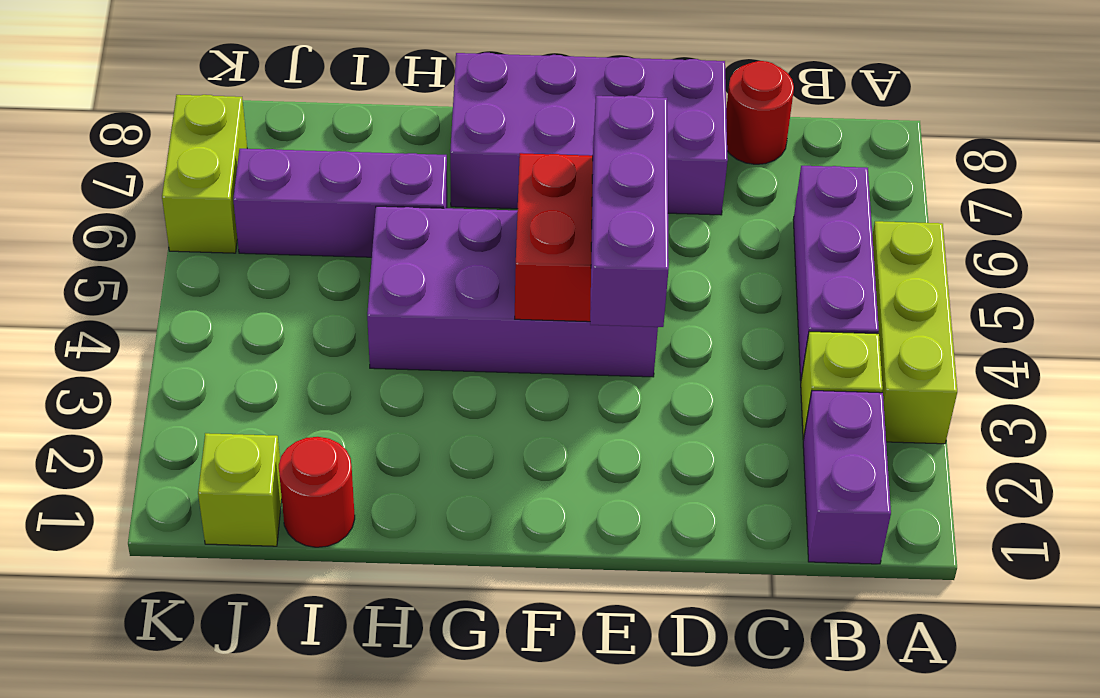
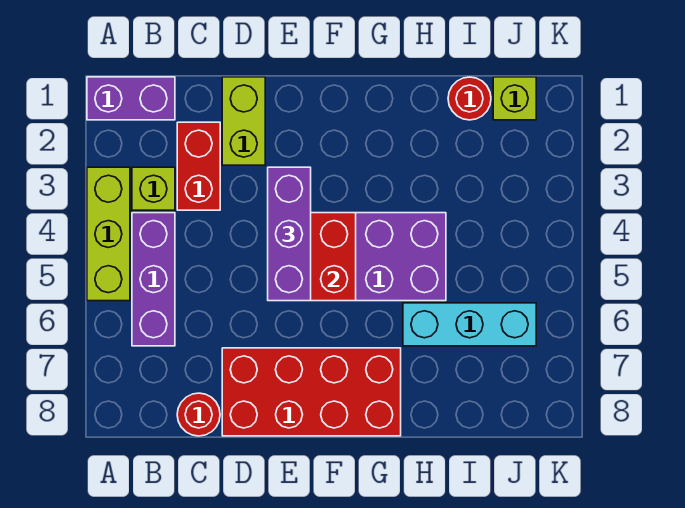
purple 1x2 brick [803,391,891,564] -> purple 1x2 brick turned to [87,77,175,120]
none -> red 1x2 brick [177,122,220,210]
purple 2x4 brick [450,53,728,215] -> red 2x4 brick [222,348,401,436]
purple 1x3 brick [233,149,447,257] -> cyan 1x3 brick [403,303,536,346]
lime 1x2 brick [162,95,247,253] -> lime 1x2 brick moved to [222,77,265,165]

